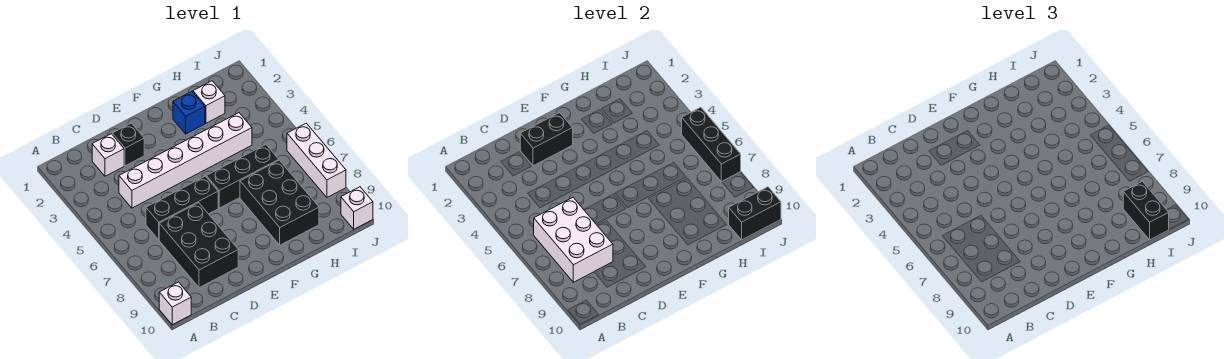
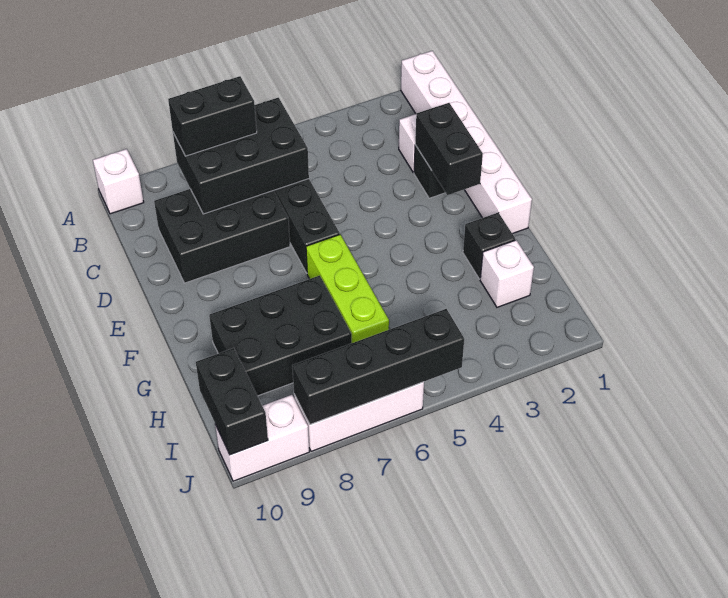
white 2x3 brick [534,198,613,282] -> black 2x3 brick [173,98,309,214]
white 1x6 brick [119,113,252,208] -> white 1x6 brick moved to [401,51,532,234]
black 1x3 brick [206,145,279,208] -> lime 1x3 brick [306,234,389,343]
blue 1x1 brick [173,92,205,134] -> black 1x1 brick [463,213,515,279]
black 1x2 brick [1123,182,1169,240] -> black 1x2 brick moved to [168,76,257,156]
black 1x3 brick [682,107,741,182] -> black 1x4 brick [292,309,464,425]
white 1x1 brick [341,187,373,229] -> white 1x2 brick [215,395,309,481]

